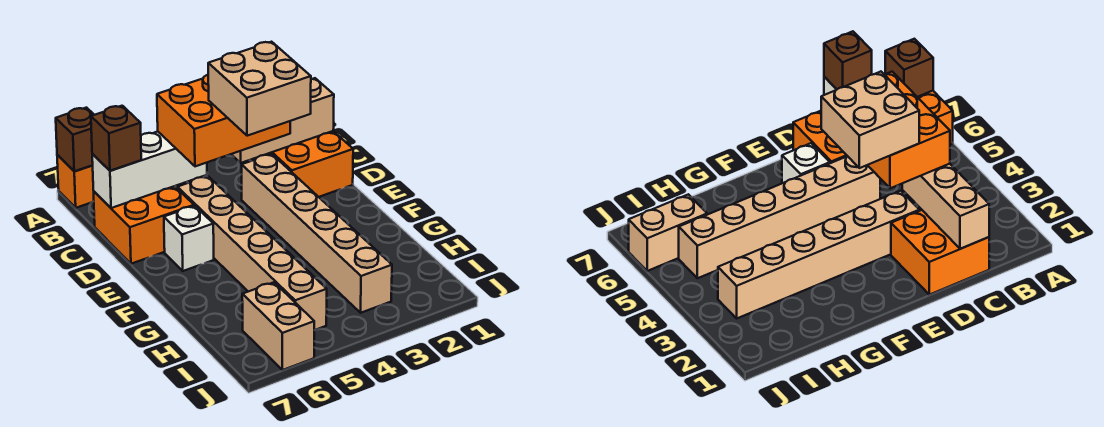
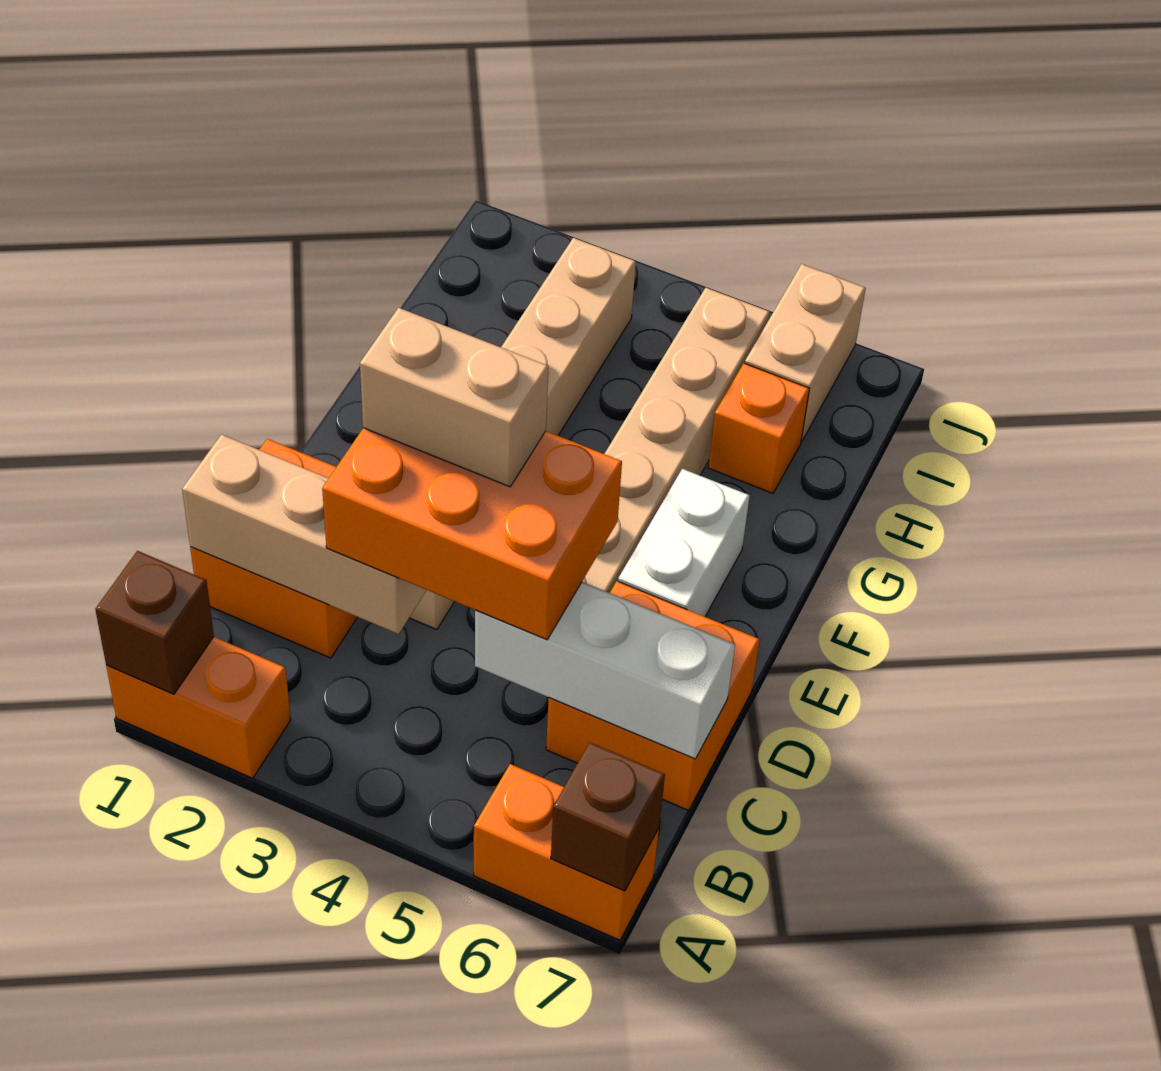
none -> orange 1x2 brick [106,637,291,778]
brown 1x1 brick [91,106,141,171] -> brown 1x1 brick moved to [95,551,214,694]
tan 2x2 brick [208,42,311,136] -> tan 1x2 brick [360,308,548,487]
white 1x1 brick [164,206,214,271] -> white 1x2 brick [618,469,750,617]
none -> orange 1x1 brick [708,363,809,493]

